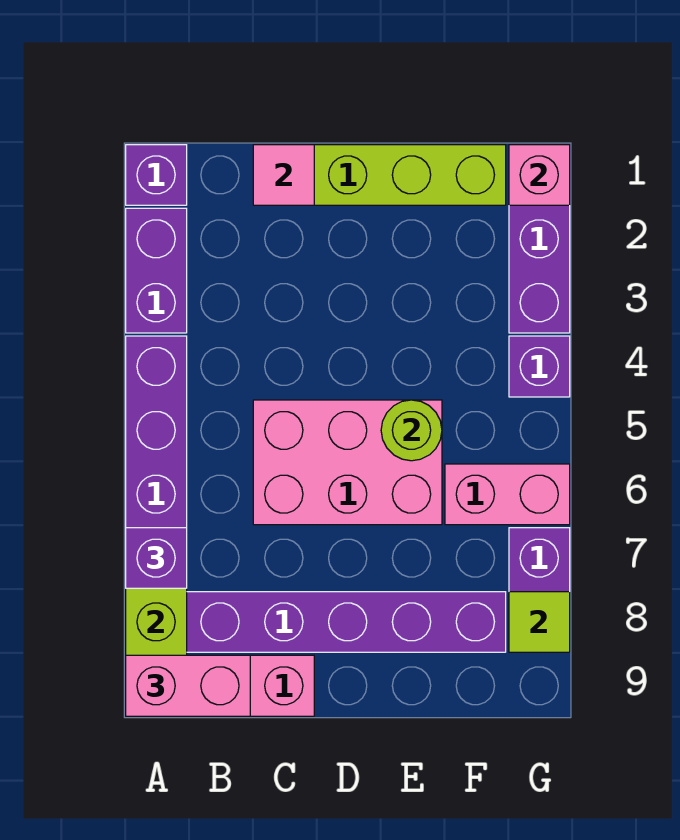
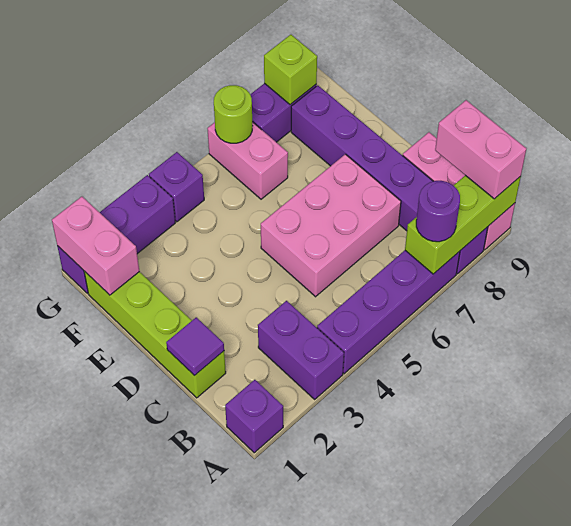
purple 1x2 brick [126,208,187,333] -> purple 1x2 brick turned to [258,301,344,399]
purple 1x1 brick [126,528,187,588] -> purple 1x1 round brick [416,181,460,242]
pink 1x1 tile [253,145,314,205] -> purple 1x1 tile [166,317,224,376]
pink 2x3 brick [253,400,442,525] -> pink 2x3 brick turned to [261,154,401,297]
lime 1x1 round brick [381,400,442,461] -> lime 1x1 round brick moved to [214,85,252,143]
pink 1x1 brick [509,145,570,205] -> pink 1x2 brick [52,197,139,295]
lime 1x1 tile [509,592,570,652] -> lime 1x1 brick [264,35,317,105]

